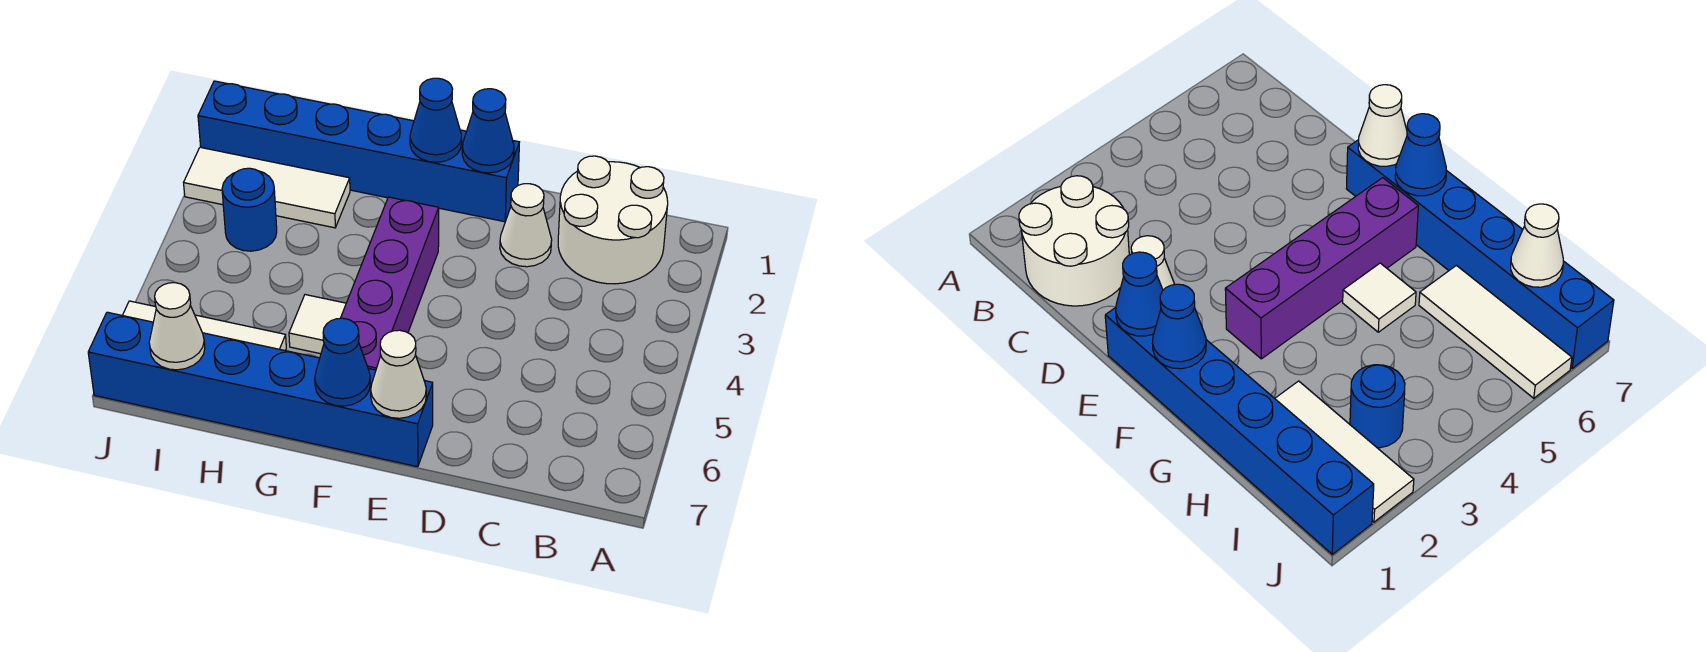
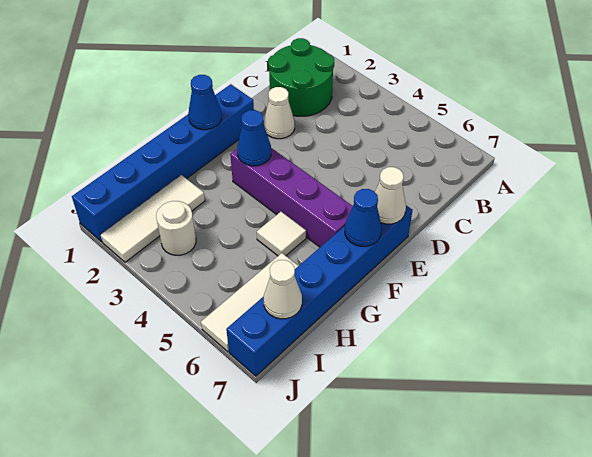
white 2x2 round brick [558,156,668,284] -> green 2x2 round brick [268,38,334,116]
blue 1x1 cone [462,89,514,173] -> blue 1x1 cone moved to [237,110,271,166]
blue 1x1 round brick [222,168,277,251] -> white 1x1 round brick [156,201,196,255]

